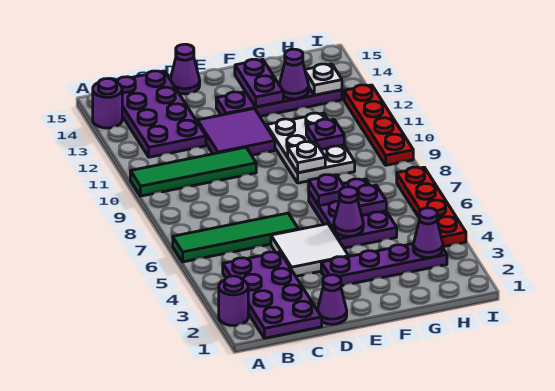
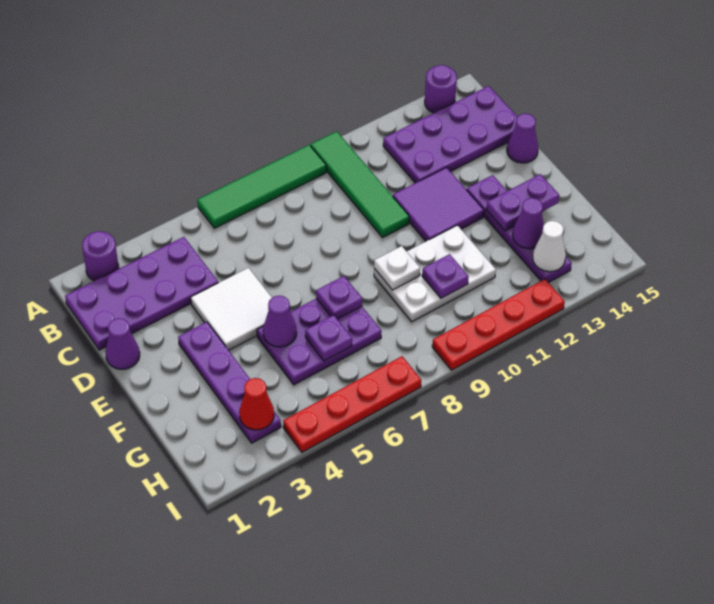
green 1x4 tile [173,213,298,262] -> green 1x4 tile turned to [197,145,326,228]
purple 1x1 cone [413,208,443,257] -> red 1x1 cone [239,378,274,430]
white 1x1 plate [305,64,342,95] -> white 1x1 cone [533,221,566,272]

